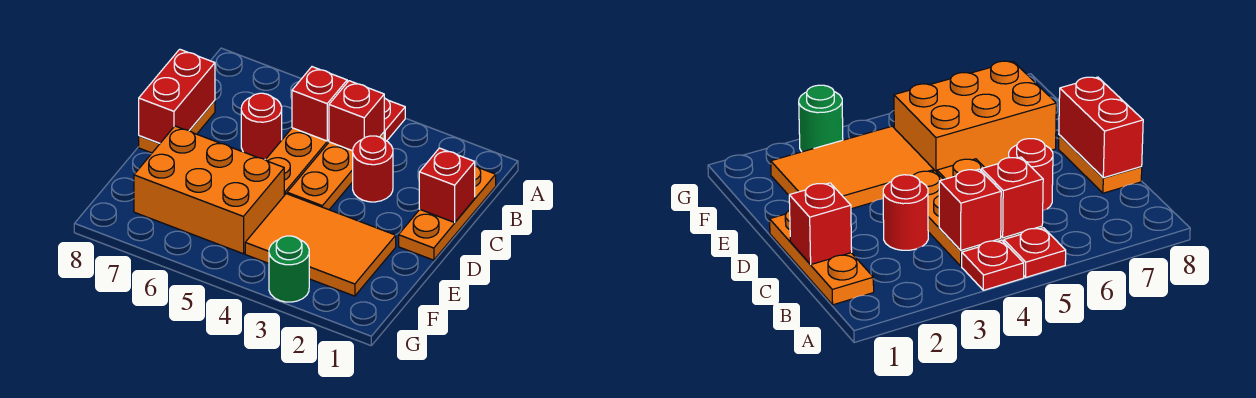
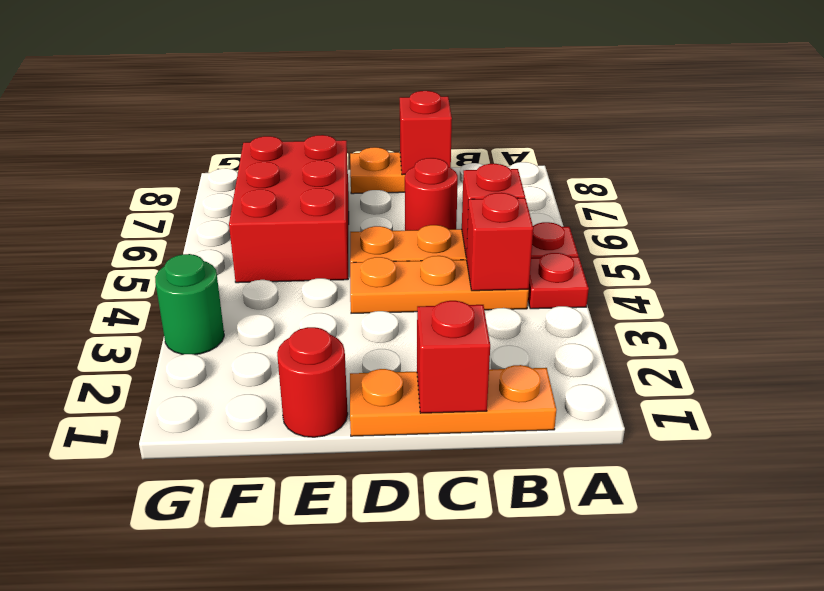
red 1x1 round brick [353,136,393,202] -> red 1x1 round brick moved to [277,327,348,437]
red 1x2 brick [139,49,215,143] -> red 1x1 brick [400,91,452,175]
orange 2x3 tile [245,194,396,296] -> none
orange 2x3 brick [134,126,284,254] -> red 2x3 brick [229,135,349,283]

